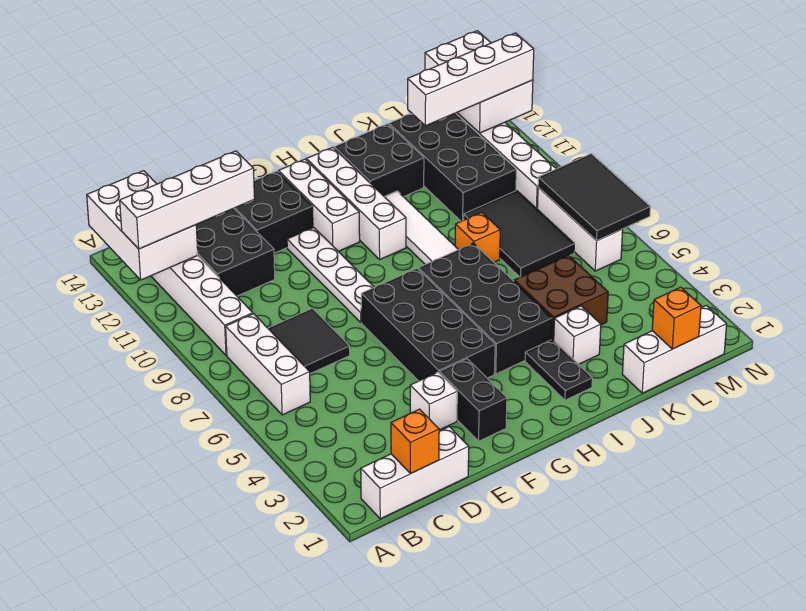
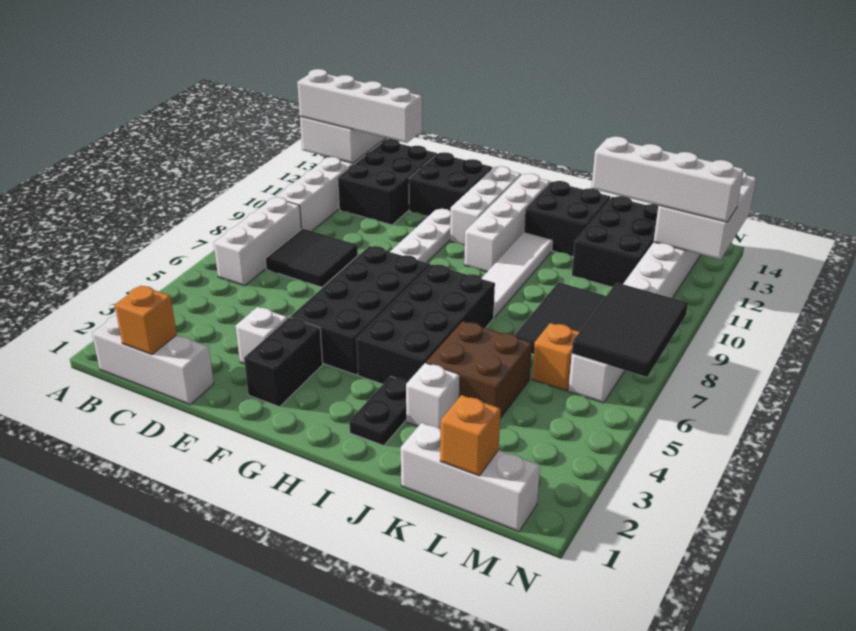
orange 1x1 brick [455,212,500,262] -> orange 1x1 brick moved to [532,323,579,391]
black 2x4 brick [389,113,516,221] -> black 2x3 brick [572,196,659,287]

